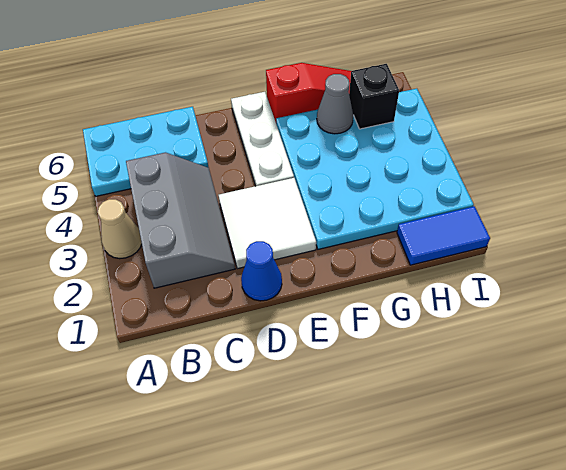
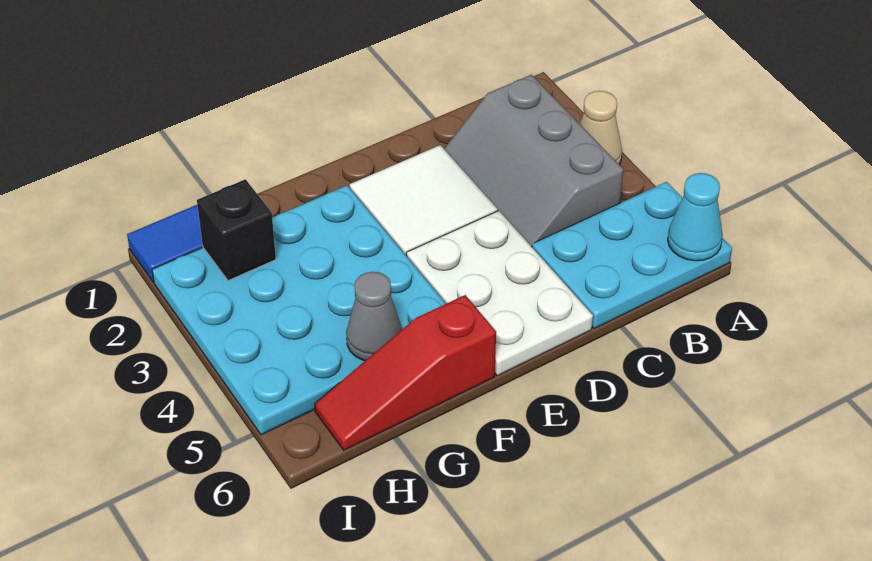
none -> cyan 1x1 cone [668,173,723,261]
blue 1x1 cone [241,241,282,301] -> none
white 1x3 plate [231,92,294,186] -> white 2x3 plate [406,211,593,376]
black 1x1 brick [349,64,399,129] -> black 1x1 brick moved to [197,179,276,281]

